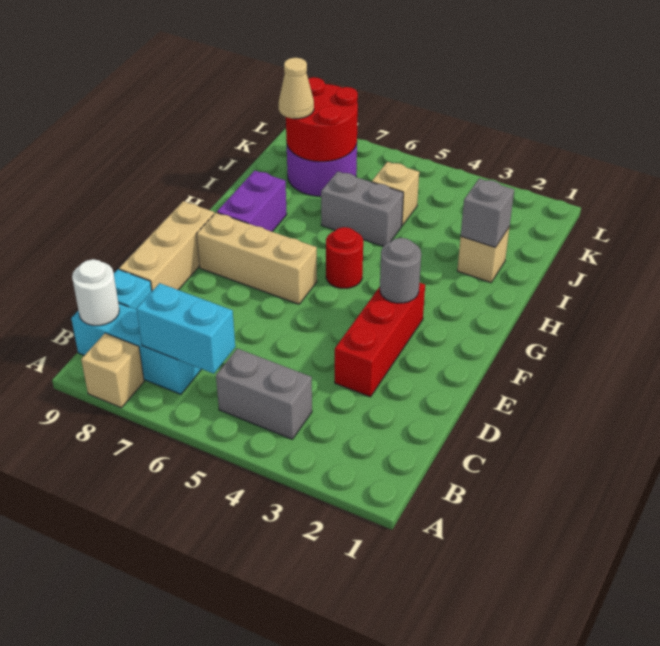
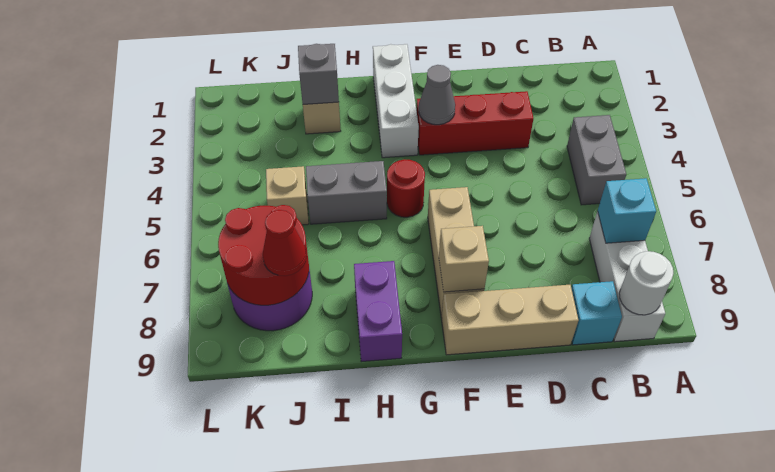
tan 1x1 brick [81,333,144,408] -> tan 1x1 brick moved to [439,226,489,292]
cyan 1x2 brick [136,283,235,374] -> cyan 1x1 brick [598,178,656,243]
cyan 1x3 brick [71,303,201,394] -> white 1x3 brick [589,211,665,342]
grey 1x1 round brick [380,238,421,303] -> grey 1x1 cone [419,65,455,125]
none -> white 1x3 brick [373,44,419,158]
purple 1x2 brick [217,170,287,232] -> purple 1x2 brick turned to [354,261,402,362]
grey 1x2 brick [321,172,403,246] -> grey 1x2 brick turned to [306,161,387,224]
tan 1x1 cone [279,58,314,119] -> red 1x1 cone [263,210,307,276]

